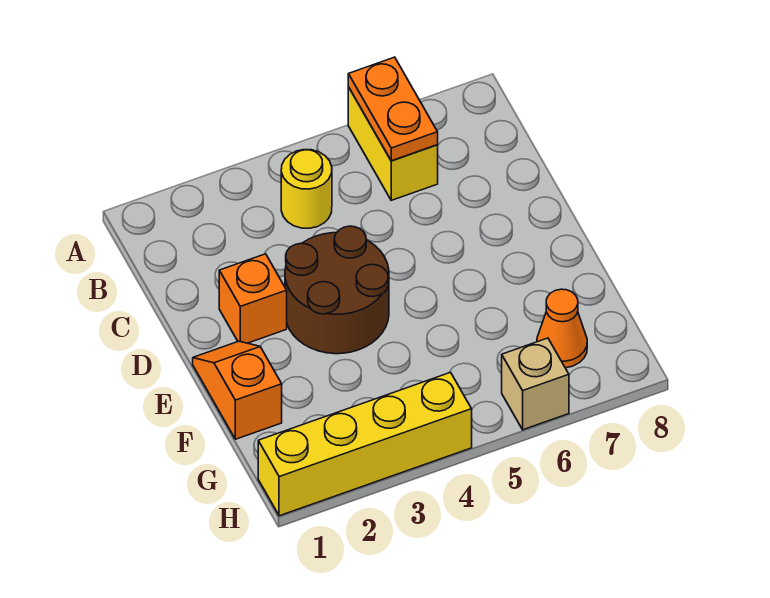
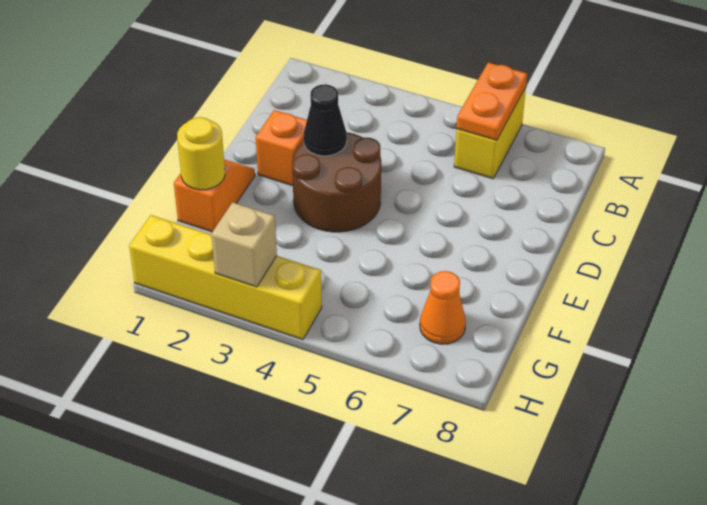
yellow 1x1 round brick [281,150,332,228] -> yellow 1x1 round brick moved to [177,117,225,190]
none -> black 1x1 cone [304,84,347,156]
tan 1x1 brick [502,338,569,430] -> tan 1x1 brick moved to [211,202,277,287]

